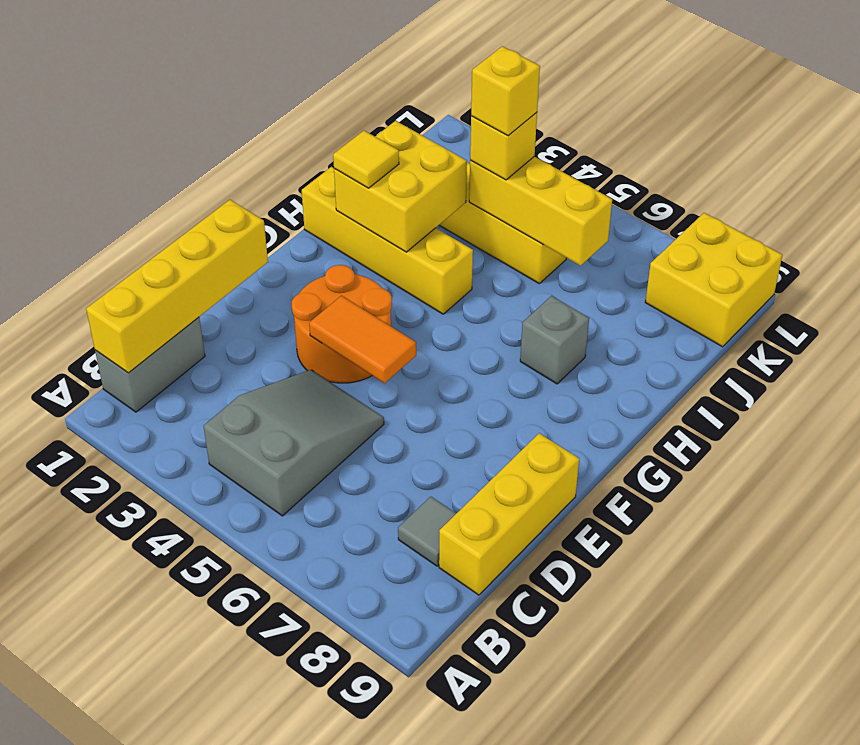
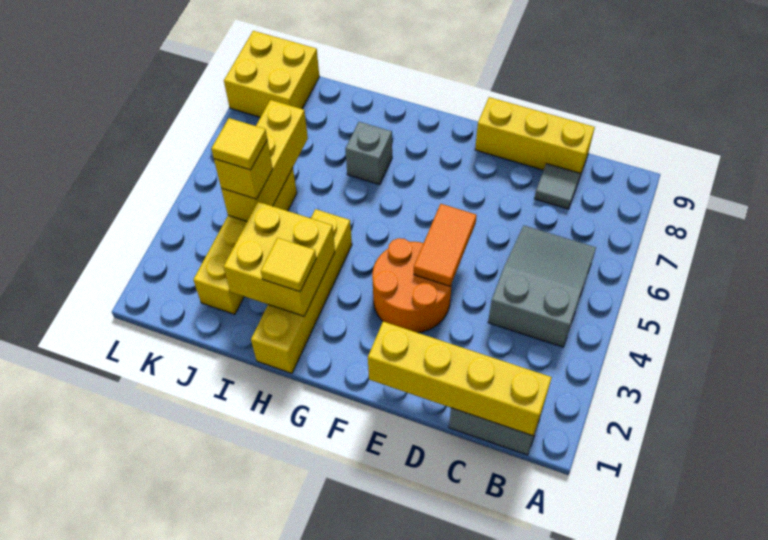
grey 2x3 slope [204,370,384,516] -> grey 2x3 slope turned to [488,226,596,347]
yellow 1x1 brick [471,46,540,136] -> yellow 1x1 tile [211,118,267,170]

